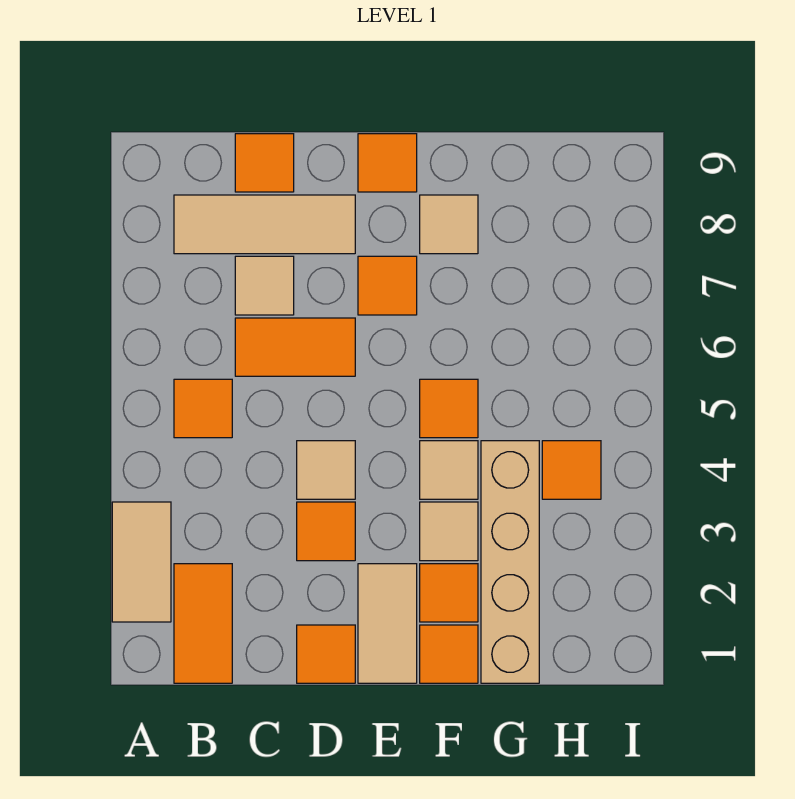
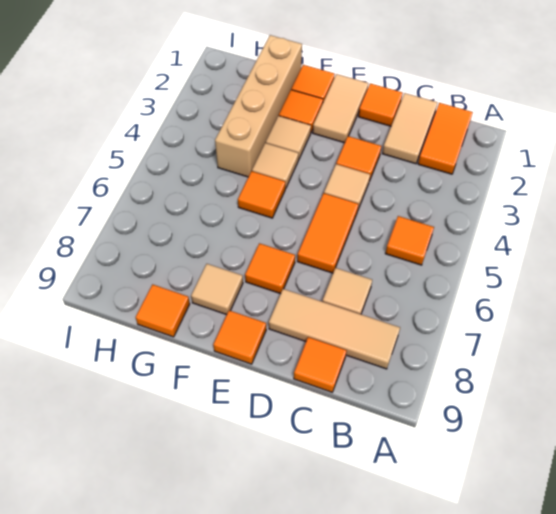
tan 1x2 tile [112,502,171,622] -> tan 1x2 tile moved to [382,93,437,164]
orange 1x2 tile [235,318,355,376] -> orange 1x2 tile turned to [297,193,358,273]
orange 1x1 tile [542,441,601,499] -> orange 1x1 tile moved to [136,284,190,337]

